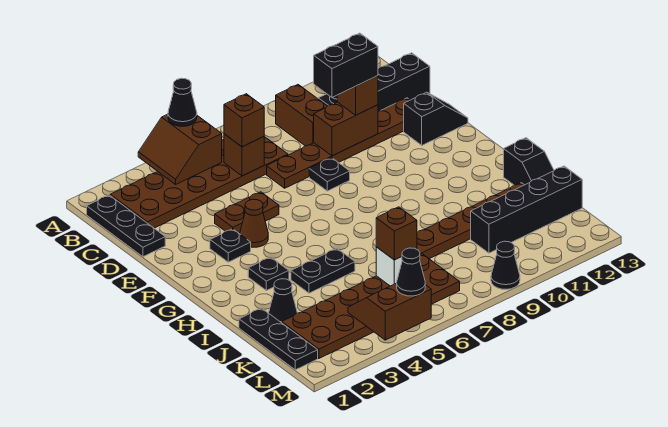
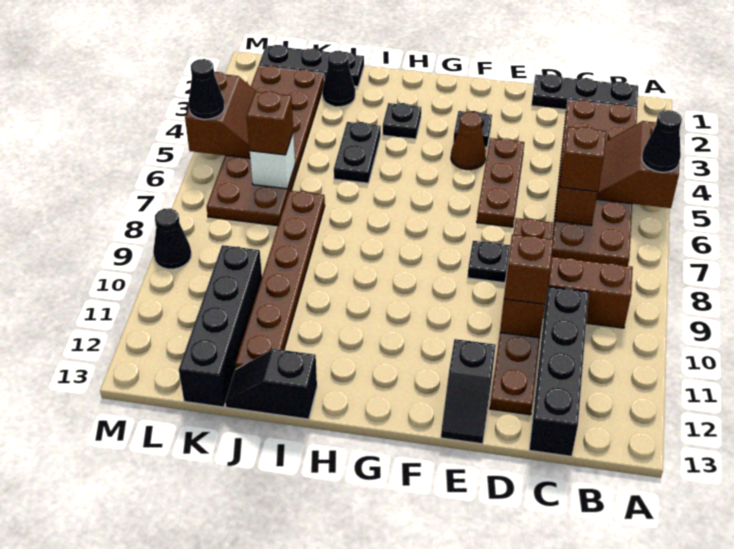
brown 2x2 slope [138,114,222,184] -> brown 2x2 slope turned to [597,121,680,208]
black 1x2 brick [314,33,378,98] -> none
brown 1x2 plate [215,192,279,234] -> brown 1x3 plate [477,138,524,227]

